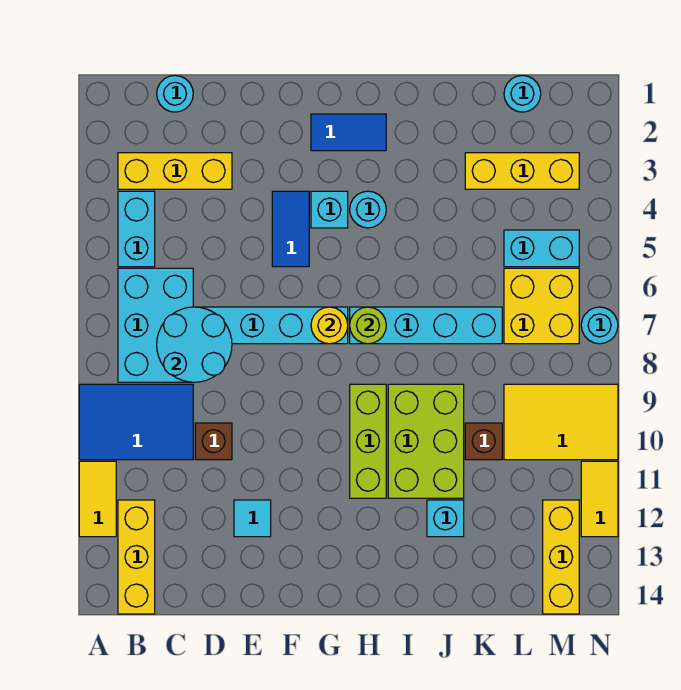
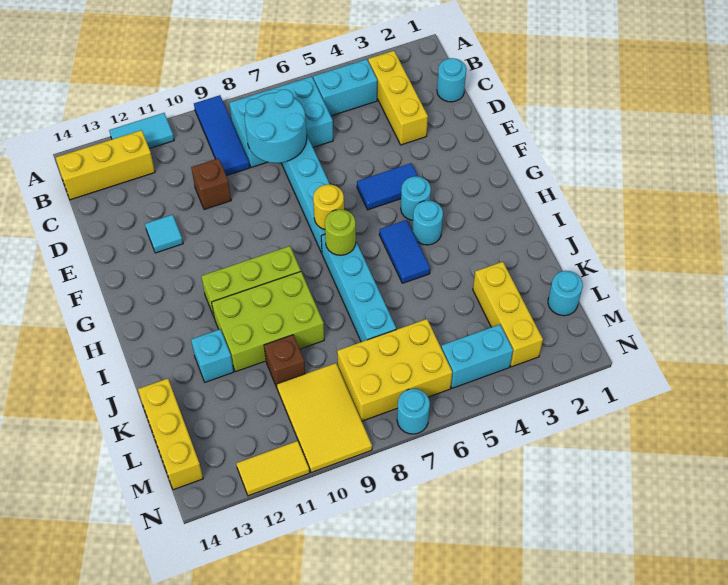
blue 2x3 tile [79,384,193,460] -> blue 1x3 tile [194,95,250,176]
yellow 1x2 tile [79,461,116,537] -> cyan 1x2 tile [109,113,174,149]
blue 1x2 tile [311,114,386,151] -> blue 1x2 tile moved to [379,220,430,283]
cyan 1x1 brick [311,191,348,228] -> cyan 1x1 round brick [401,176,431,220]
cyan 1x2 brick [504,230,579,267] -> cyan 1x2 brick turned to [441,325,513,388]
yellow 2x2 brick [504,268,579,344] -> yellow 2x3 brick [337,319,452,421]
yellow 1x3 brick [543,500,579,614] -> yellow 1x3 brick turned to [138,379,203,490]

